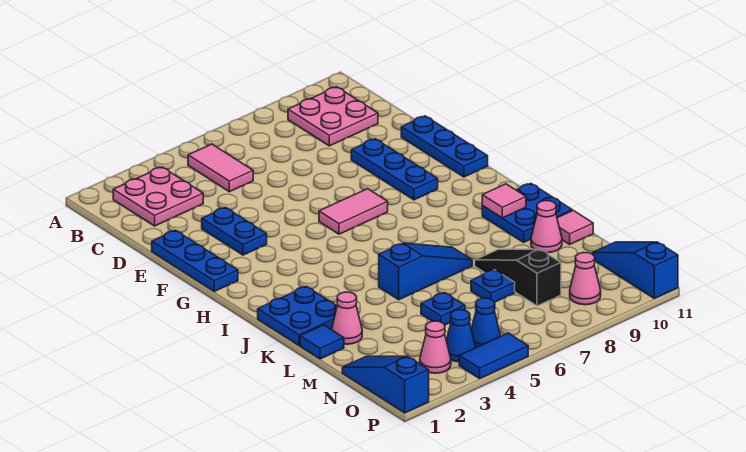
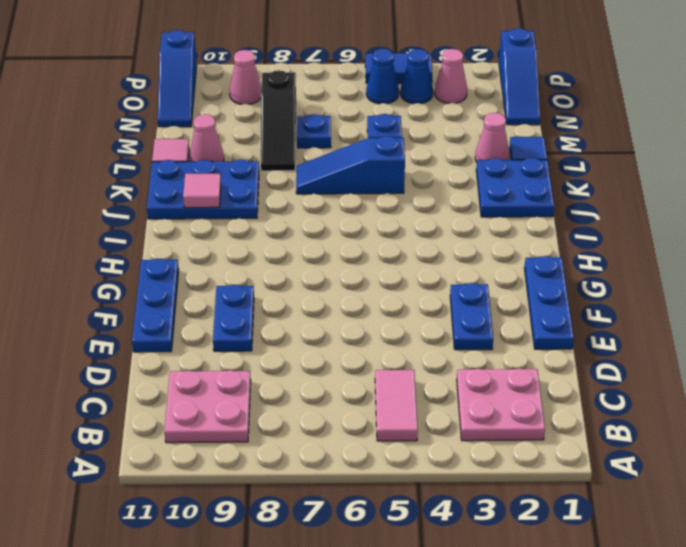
blue 1x3 plate [351,139,438,200] -> blue 1x2 plate [213,285,254,351]
pink 1x2 tile [319,189,388,234] -> none
blue 2x2 plate [482,183,572,242] -> blue 2x3 plate [147,160,259,219]

